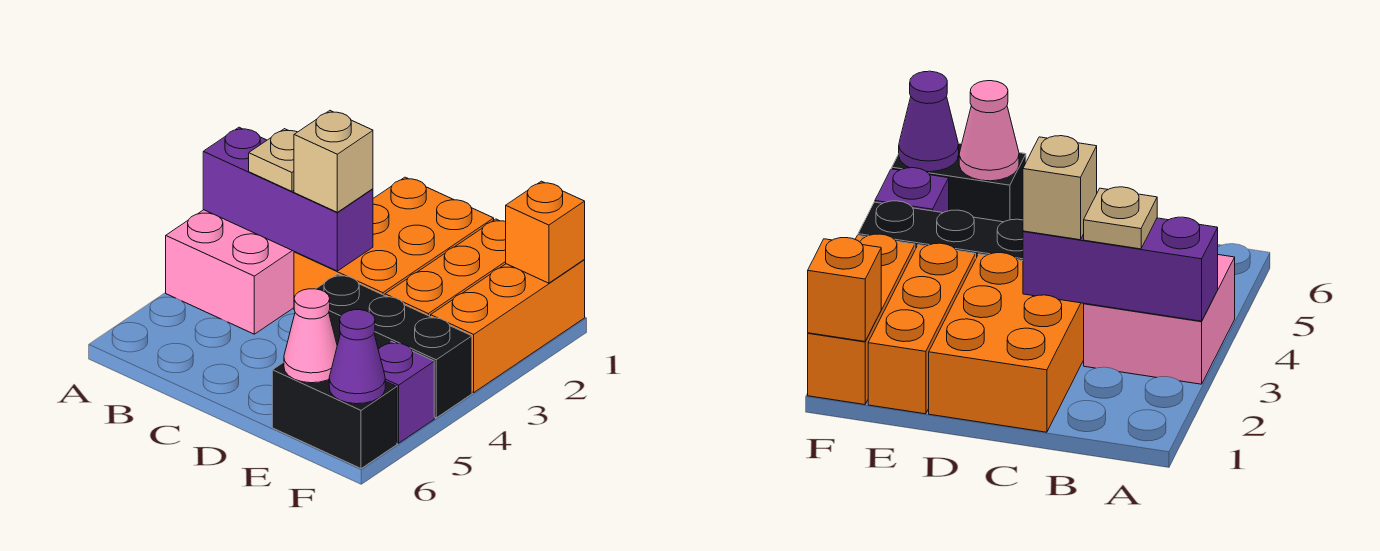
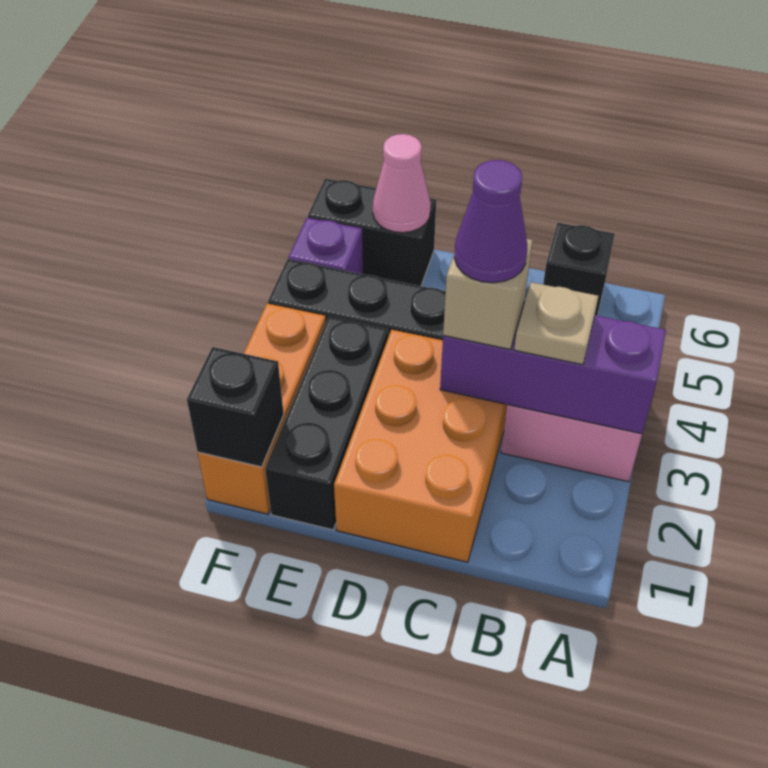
none -> black 1x1 brick [543,223,615,316]
orange 1x3 brick [385,219,506,317] -> black 1x3 brick [265,317,388,530]
orange 1x1 brick [506,181,585,283] -> black 1x1 brick [187,347,284,467]
purple 1x1 cone [329,310,385,404] -> purple 1x1 cone moved to [454,160,527,283]

